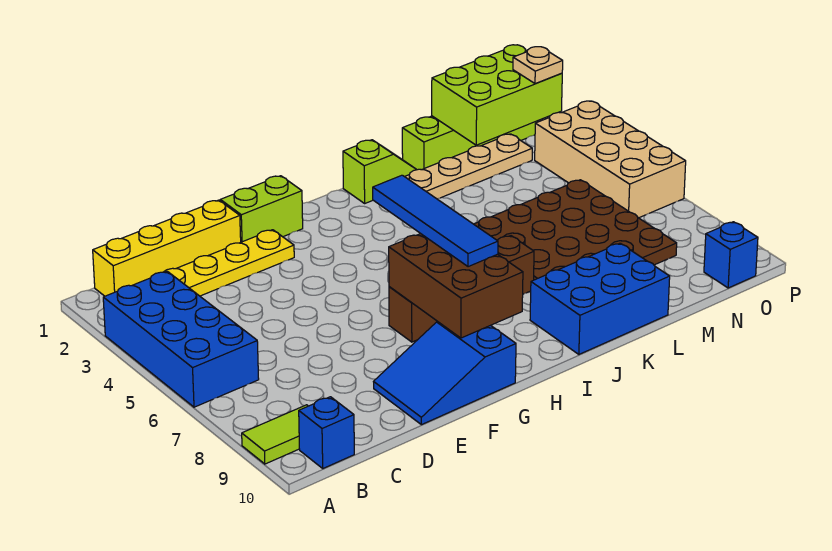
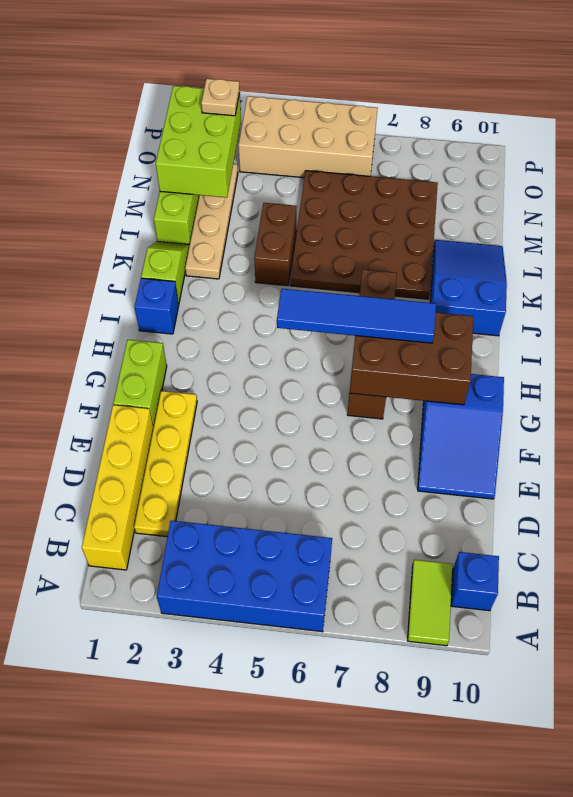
blue 2x3 brick [530,243,670,354] -> blue 2x3 slope [430,240,507,336]
none -> brown 1x2 brick [254,203,297,286]
blue 1x1 brick [704,222,758,288] -> blue 1x1 brick moved to [135,278,179,334]

